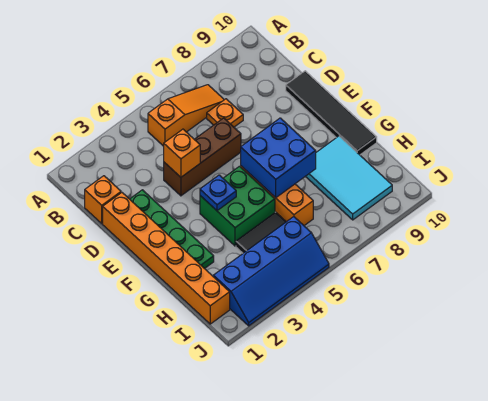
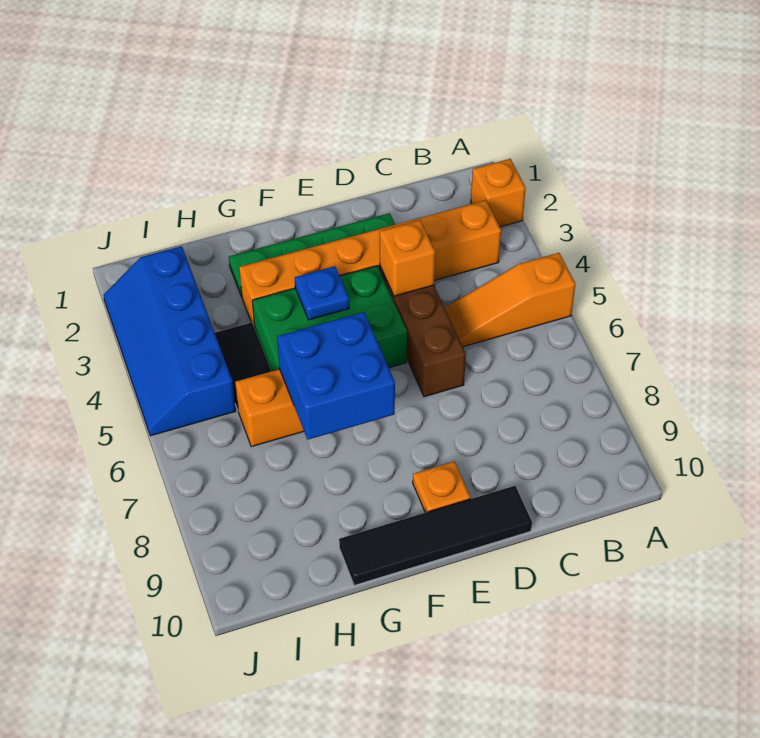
orange 1x3 slope [148,85,224,146] -> orange 1x3 slope turned to [445,253,575,347]
orange 1x1 brick [85,176,121,224] -> orange 1x1 brick moved to [471,159,526,227]
orange 1x1 plate [207,99,243,127] -> orange 1x1 plate moved to [413,461,471,513]
orange 1x6 brick [103,193,230,324] -> orange 1x6 brick moved to [239,200,501,328]
green 2x2 brick [200,166,275,246] -> green 2x3 brick [252,266,407,371]
cyan 2x3 tile [305,136,392,220] -> none

